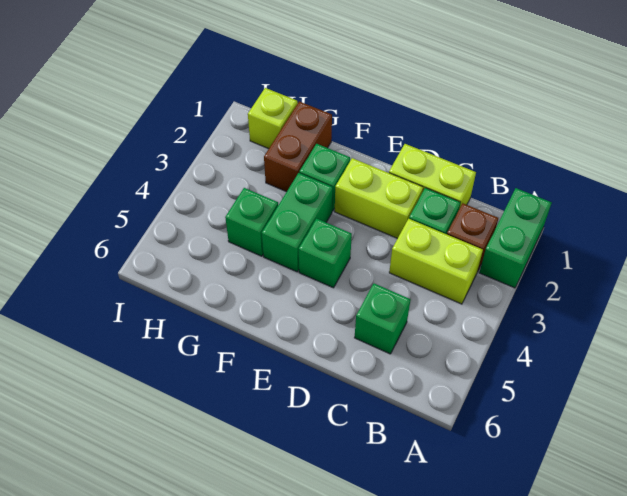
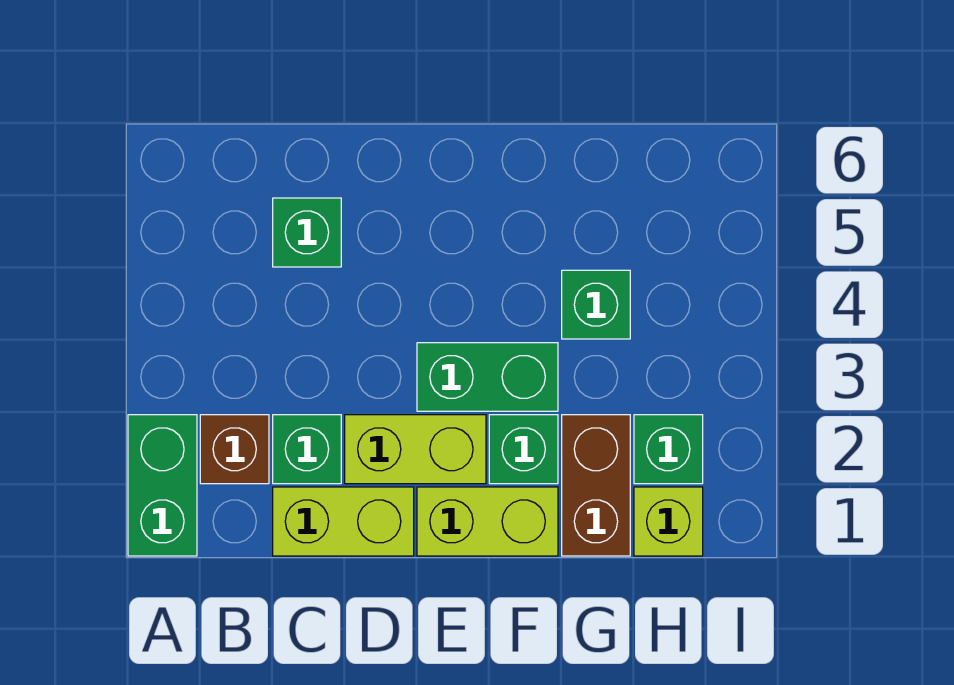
lime 1x2 brick [389,219,483,304] -> lime 1x2 brick moved to [417,487,558,556]
green 1x1 brick [299,219,352,288] -> green 1x1 brick moved to [634,415,703,484]
green 1x2 brick [262,173,333,272] -> green 1x2 brick turned to [417,343,558,411]

